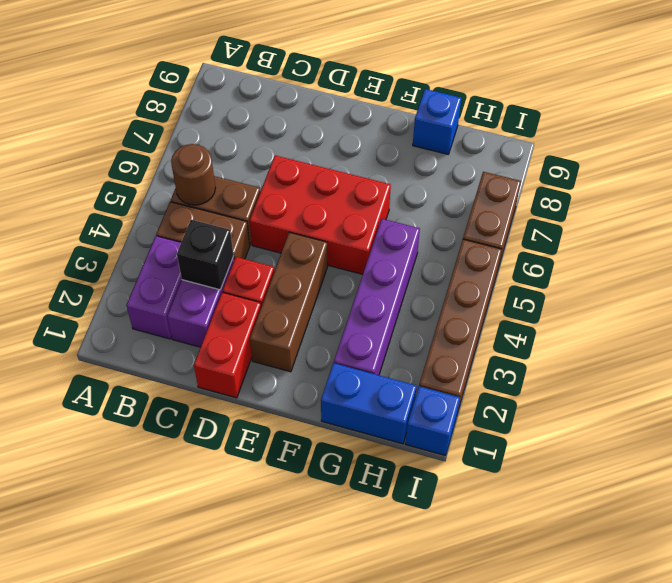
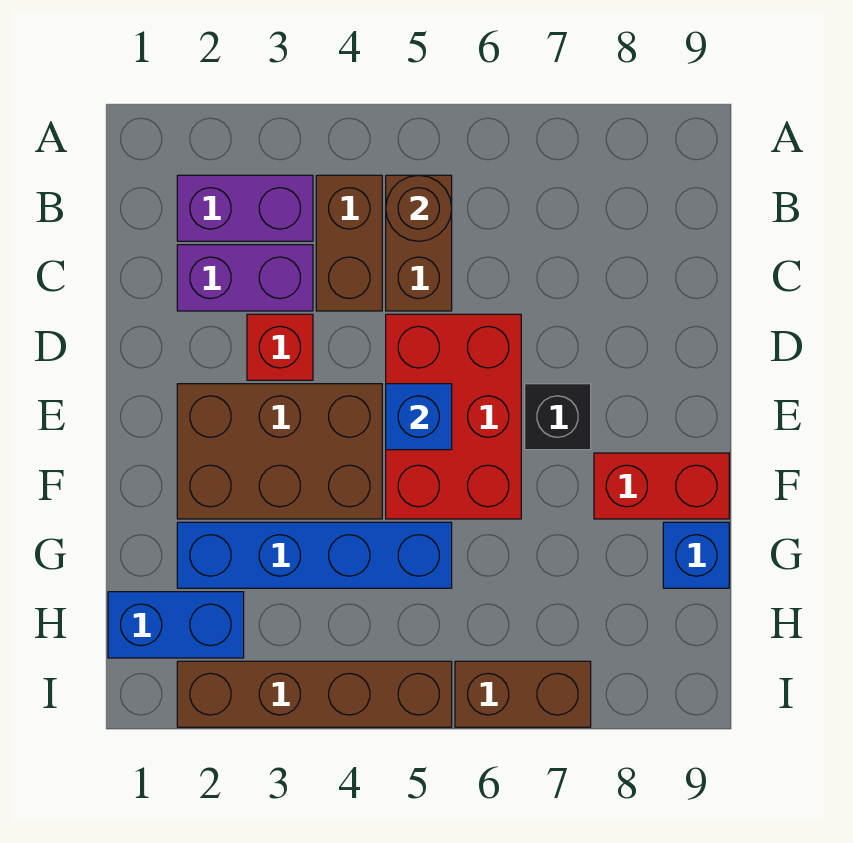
black 1x1 brick [177,220,233,290] -> black 1x1 brick moved to [525,384,591,450]
red 1x2 brick [194,293,261,398] -> red 1x2 brick moved to [594,453,729,519]
brown 1x3 brick [250,232,328,372] -> brown 2x3 brick [177,384,382,519]
blue 1x2 brick [321,363,417,444] -> blue 1x2 brick turned to [108,592,244,658]
purple 1x4 brick [334,219,420,375] -> blue 1x4 brick [177,522,452,588]
blue 1x1 brick [405,386,460,456] -> blue 1x1 brick moved to [386,384,452,450]

